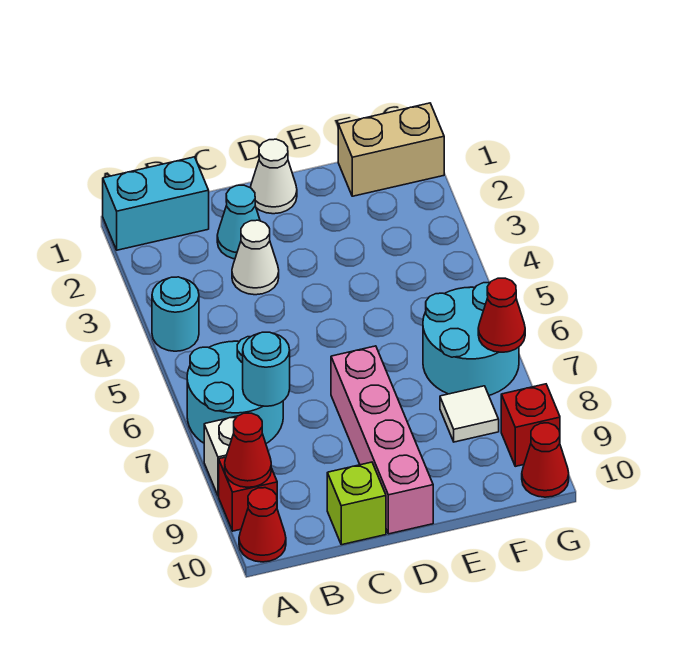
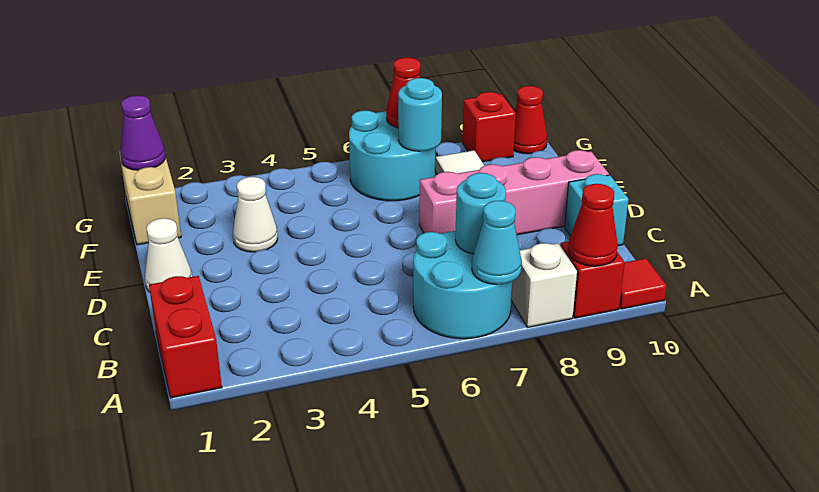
cyan 1x2 brick [103,157,209,250] -> red 1x2 brick [149,276,222,398]
cyan 1x1 round brick [152,277,199,351] -> cyan 1x1 round brick moved to [398,78,442,151]
red 1x1 cone [239,488,286,562] -> red 1x1 tile [619,258,667,309]
cyan 1x1 cone [217,185,260,259] -> cyan 1x1 cone moved to [472,200,522,285]
white 1x1 cone [232,220,279,295] -> white 1x1 cone moved to [233,177,278,252]
lime 1x1 brick [327,462,386,545] -> cyan 1x1 brick [565,174,629,246]
none -> purple 1x1 cone [120,95,165,170]

